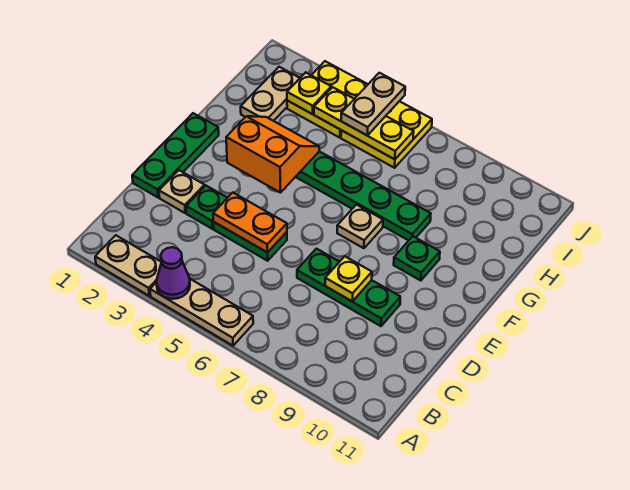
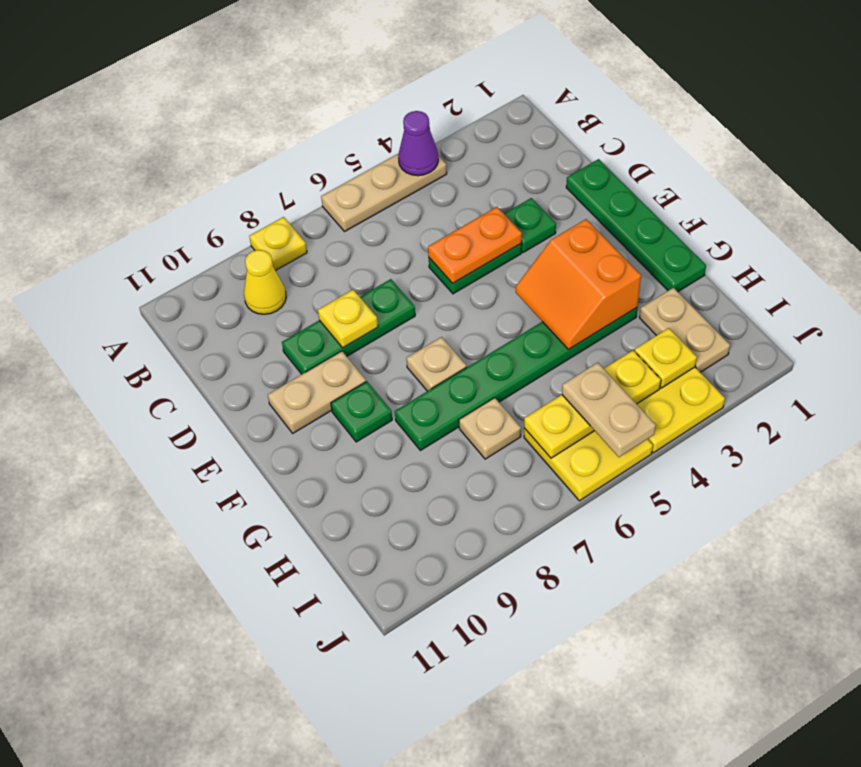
tan 1x2 plate [95,235,162,296] -> tan 1x2 plate moved to [268,351,366,433]
none -> yellow 1x1 plate [249,217,307,270]
none -> yellow 1x1 cone [244,250,286,314]
green 1x3 plate [132,113,219,197] -> green 1x4 plate [566,159,706,292]
tan 1x1 plate [159,170,205,213] -> tan 1x1 plate moved to [459,398,521,459]
orange 2x2 slope [226,116,319,193] -> orange 2x2 slope turned to [516,219,641,350]

